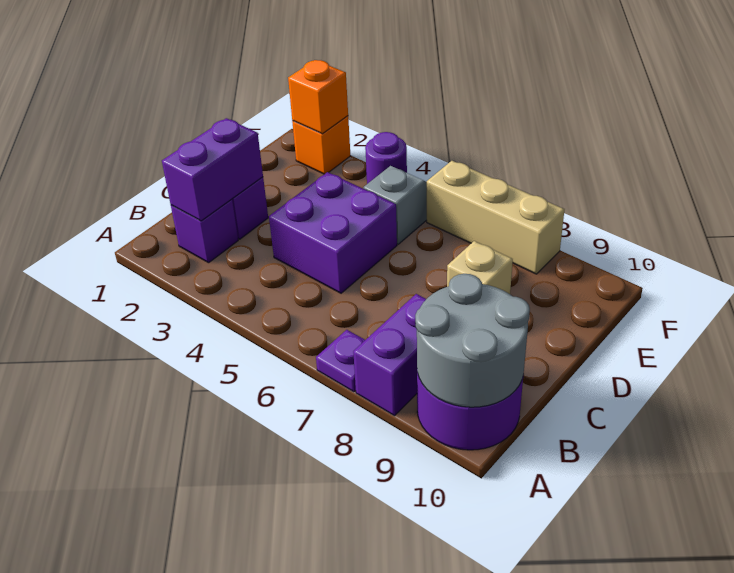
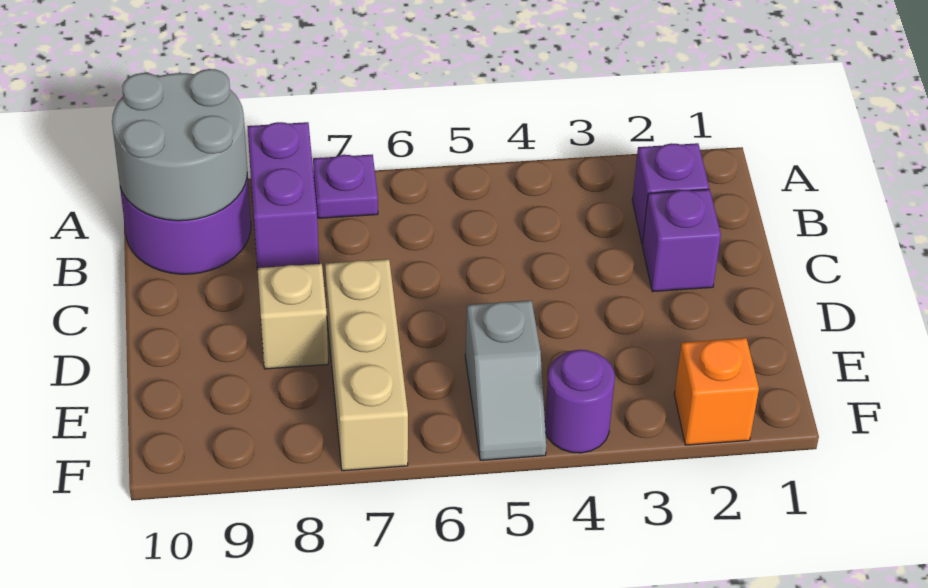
purple 1x2 brick [162,118,263,221] -> none
purple 2x2 brick [269,172,397,293] -> none
orange 1x1 brick [288,60,348,134] -> none
tan 1x3 brick [427,161,565,274] -> tan 1x3 brick turned to [325,259,408,471]

